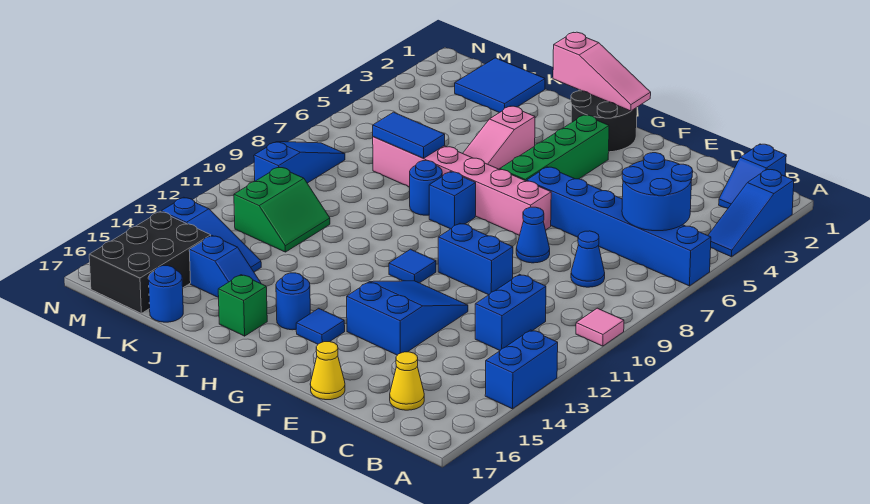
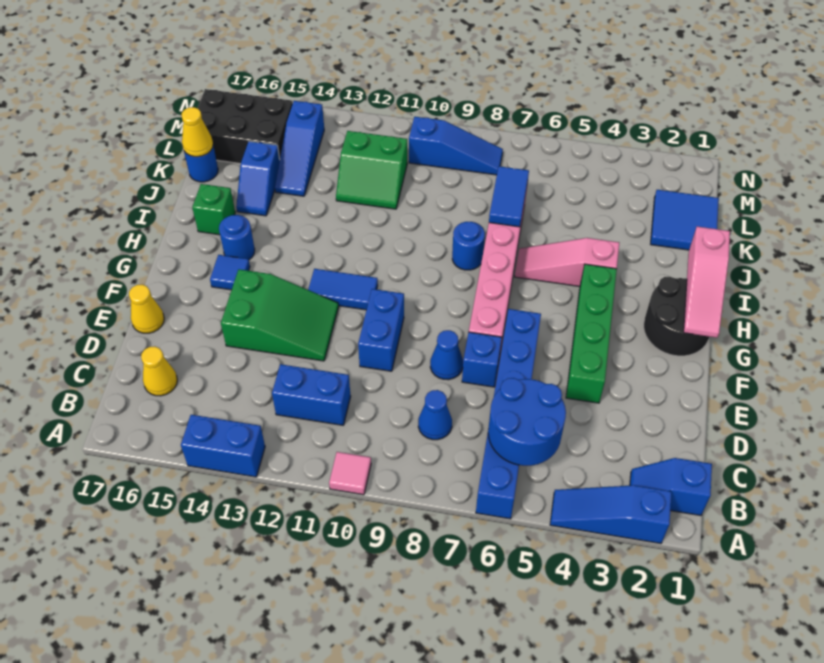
blue 2x3 slope [347,281,468,355] -> green 2x3 slope [221,269,339,361]
green 1x4 brick [500,115,609,181] -> green 1x4 brick turned to [566,264,617,403]
blue 1x1 tile [389,249,436,283] -> blue 1x2 tile [308,269,378,310]
blue 1x1 brick [429,172,476,229] -> blue 1x1 brick moved to [462,332,502,387]
none -> yellow 1x1 cone [182,107,213,157]

